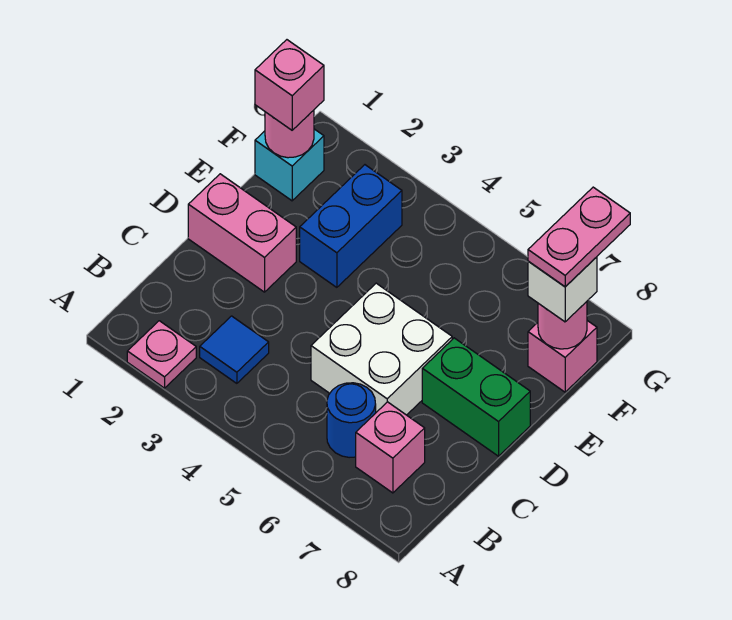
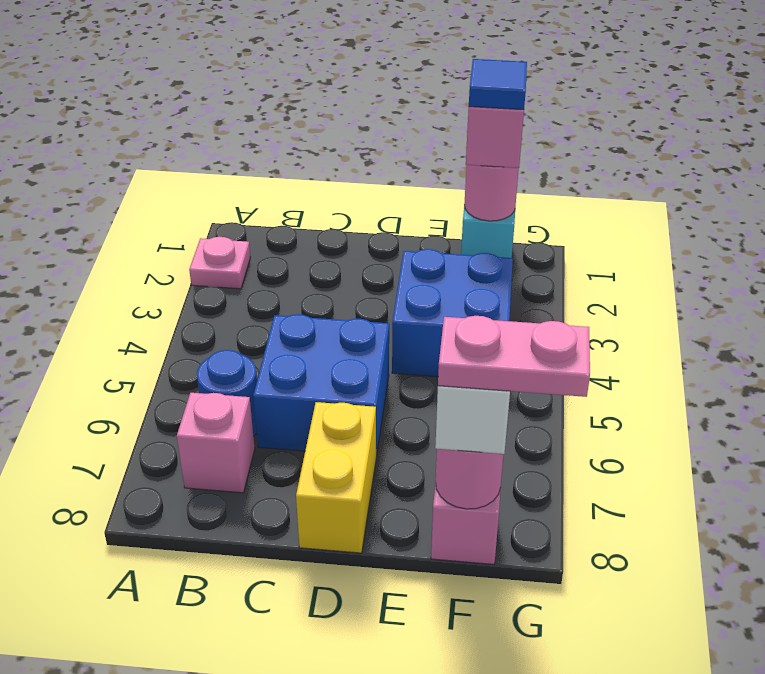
blue 1x1 tile [200,316,269,383] -> blue 1x1 tile moved to [469,59,527,110]
white 2x2 brick [311,283,452,415] -> blue 2x2 brick [253,314,389,456]
pink 1x2 brick [188,174,296,292] -> none
green 1x2 brick [422,338,530,456] -> yellow 1x2 brick [296,402,376,553]
blue 1x2 brick [300,165,402,287] -> blue 2x2 brick [392,249,513,377]

